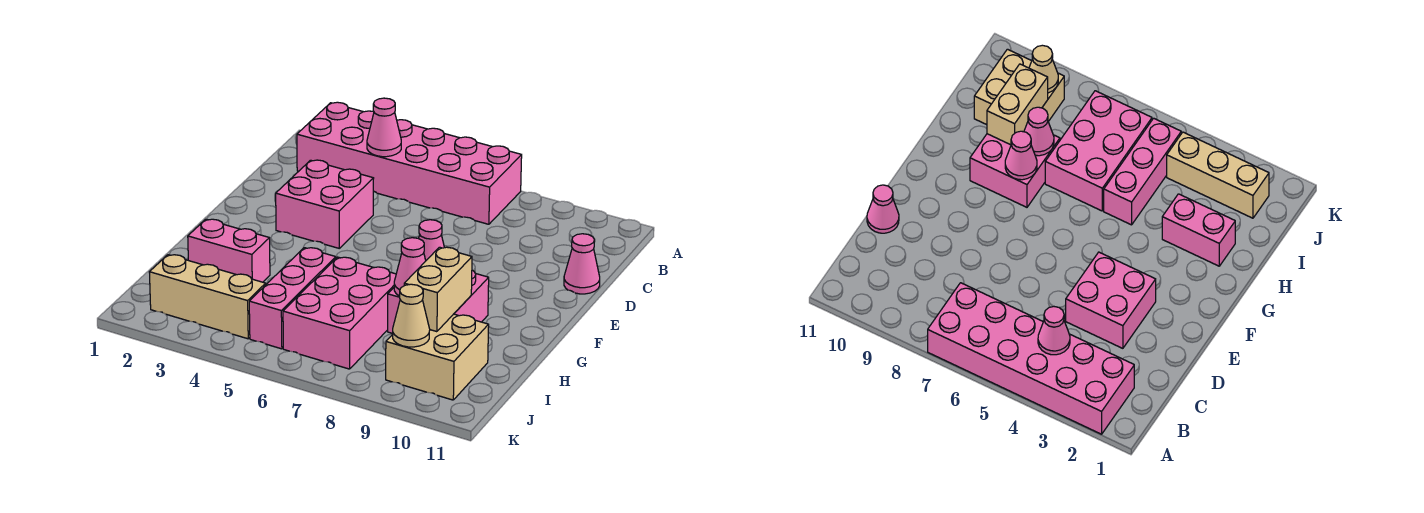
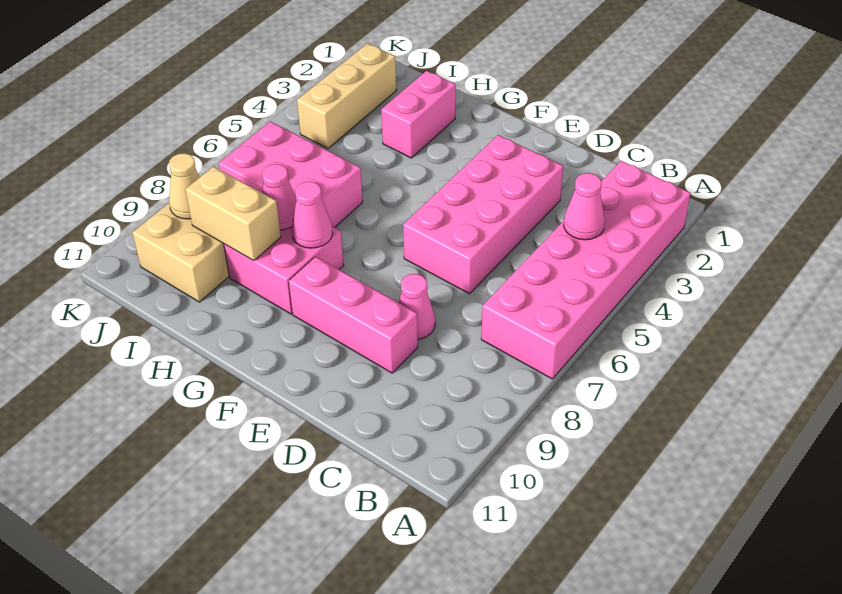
pink 2x2 brick [276,160,374,248] -> pink 2x4 brick [403,135,563,294]
pink 1x1 cone [564,234,600,294] -> pink 1x1 cone moved to [399,274,435,339]
pink 1x3 brick [249,248,336,349] -> pink 1x3 brick moved to [289,257,418,373]

